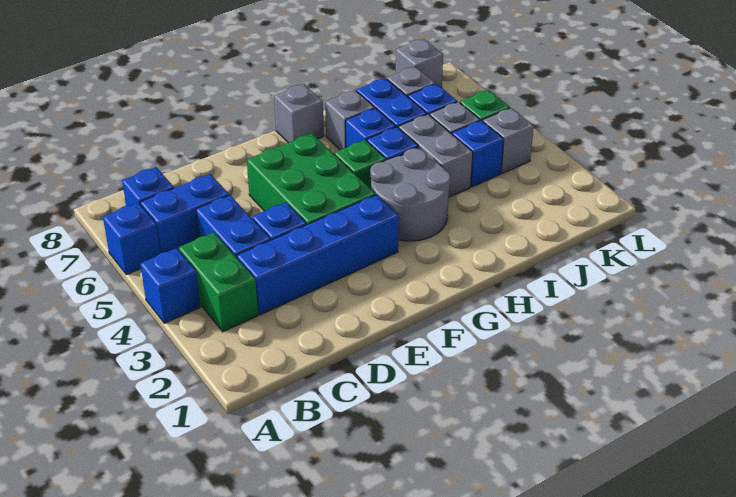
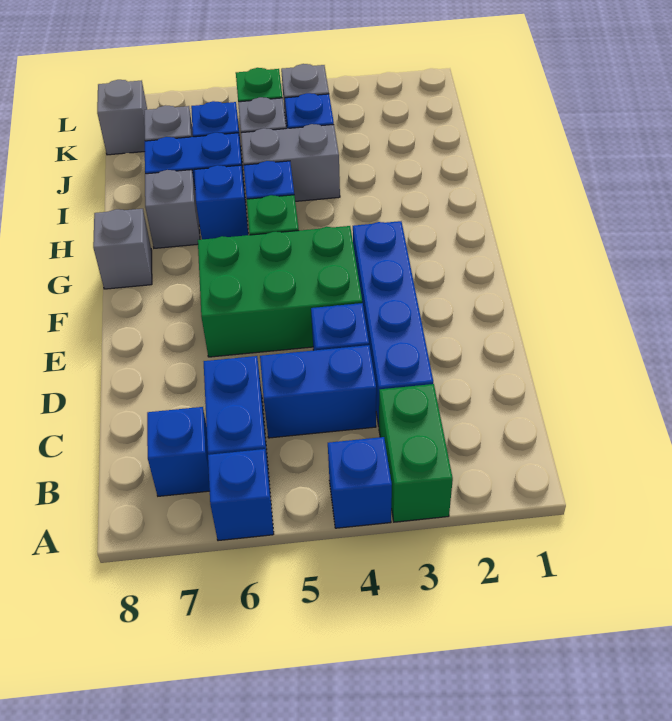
green 1x2 brick [179,232,258,332] -> green 1x2 brick turned to [379,384,453,522]
grey 2x2 round brick [370,148,451,241] -> none

